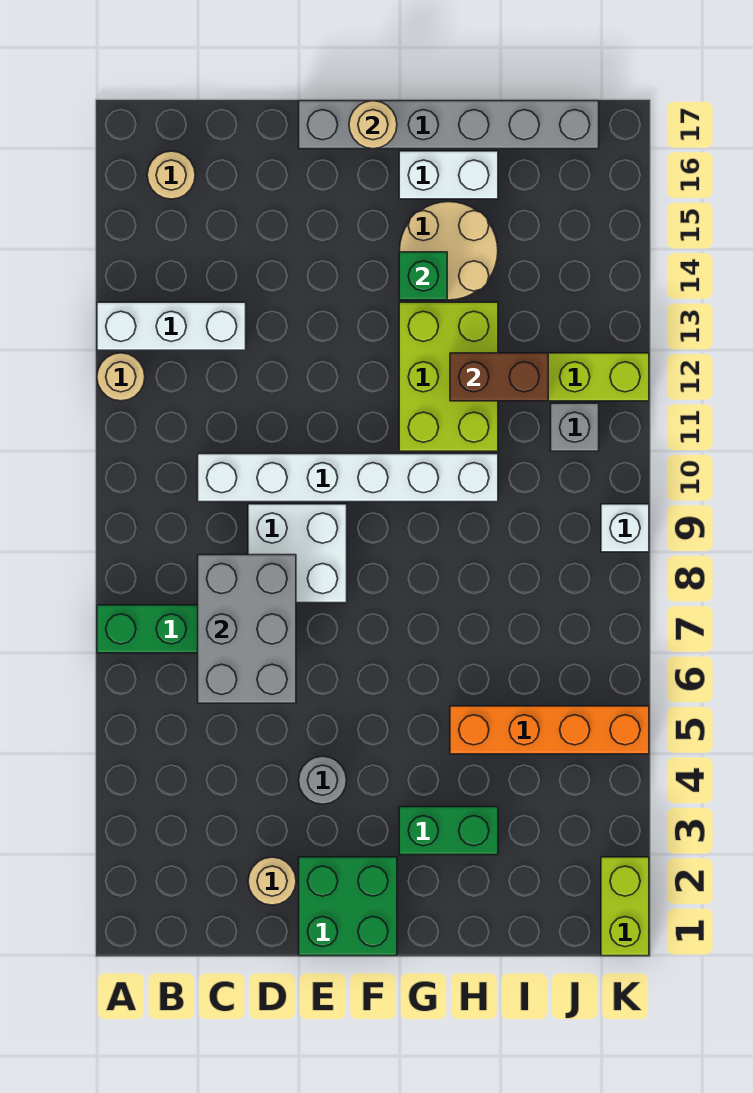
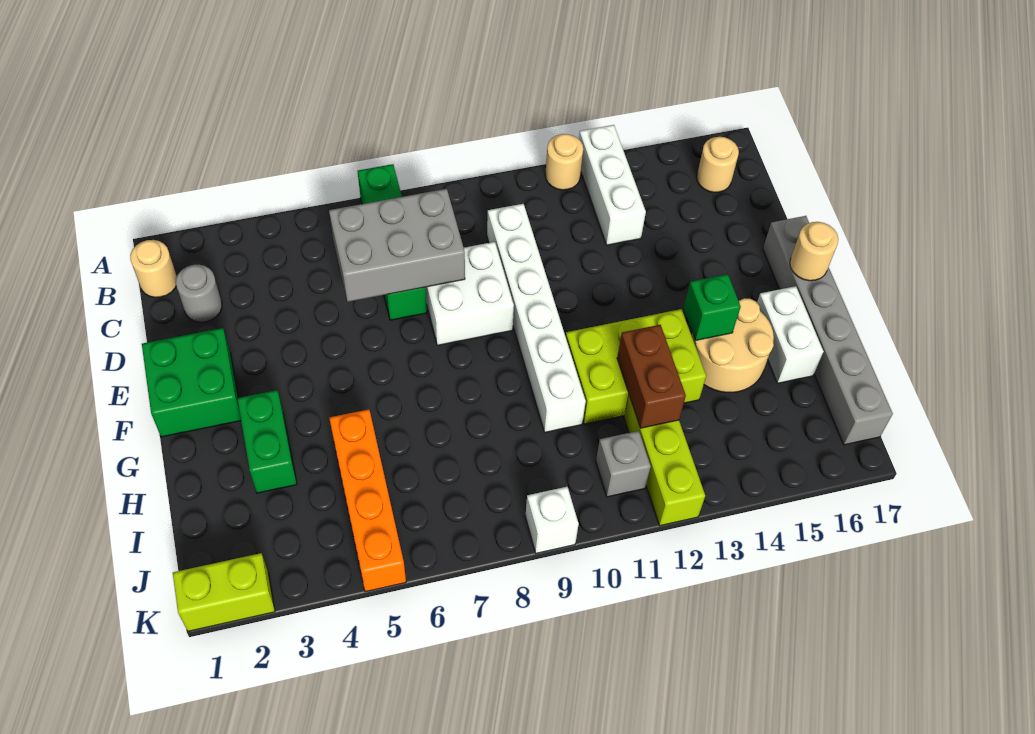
tan 1x1 round brick [248,857,296,905] -> tan 1x1 round brick moved to [130,240,177,297]
grey 1x1 round brick [299,756,347,804] -> grey 1x1 round brick moved to [176,265,222,322]

